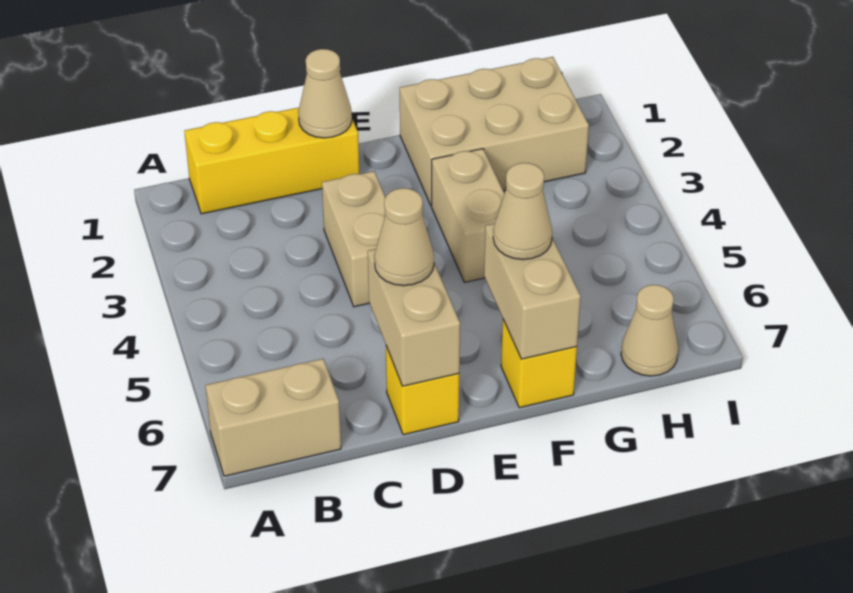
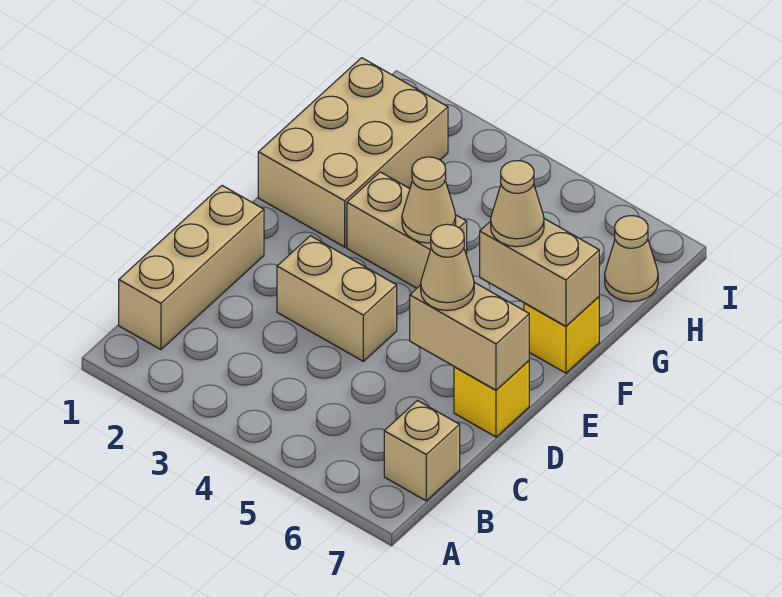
tan 1x2 brick [205,359,341,476] -> tan 1x1 brick [384,401,460,501]
yellow 1x3 brick [184,108,359,214] -> tan 1x3 brick [119,186,264,350]
tan 1x1 cone [298,49,352,138] -> tan 1x1 cone moved to [402,157,456,243]

